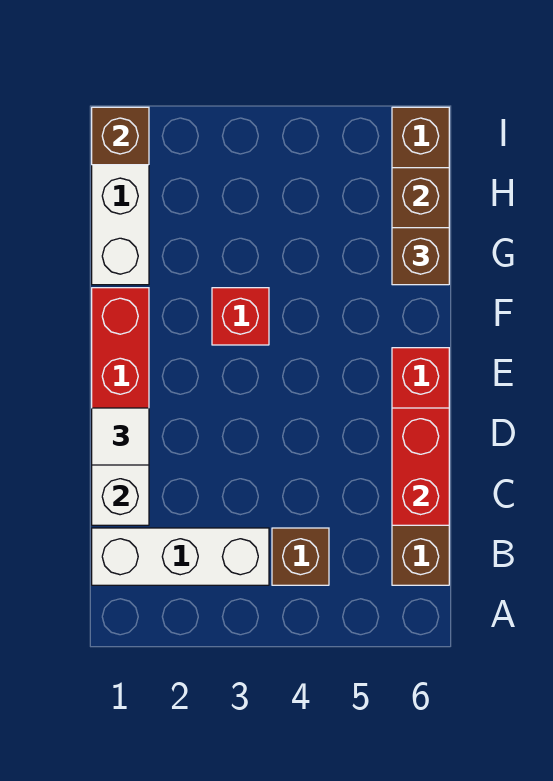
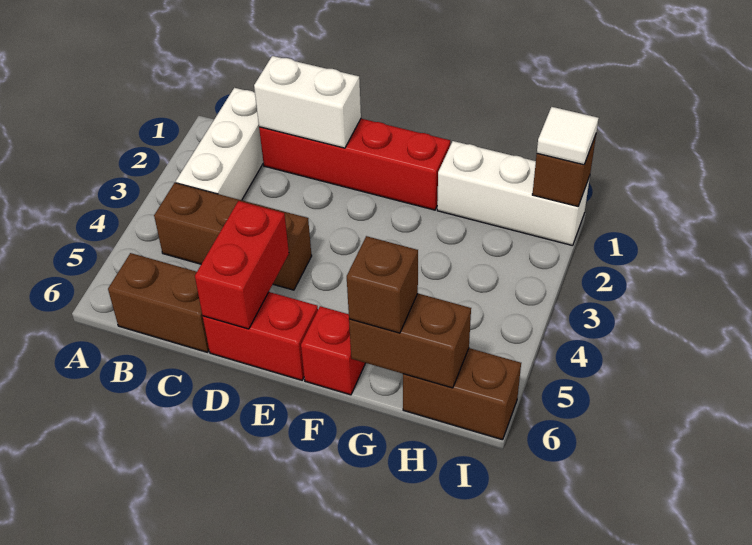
brown 1x1 brick [272,528,329,585] -> brown 1x3 brick [154,183,312,290]
red 1x2 brick [392,408,449,525] -> red 1x2 brick turned to [195,201,289,329]
white 1x1 tile [92,408,149,465] -> white 1x1 tile moved to [537,107,599,165]
red 1x1 brick [212,288,269,345] -> red 1x1 brick moved to [301,306,365,395]

